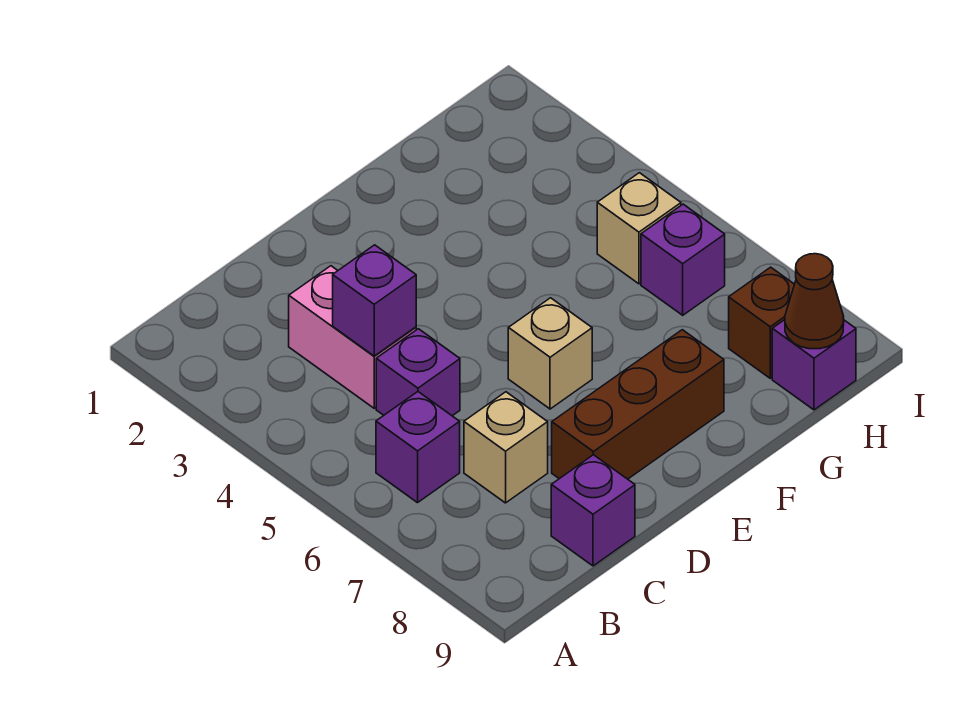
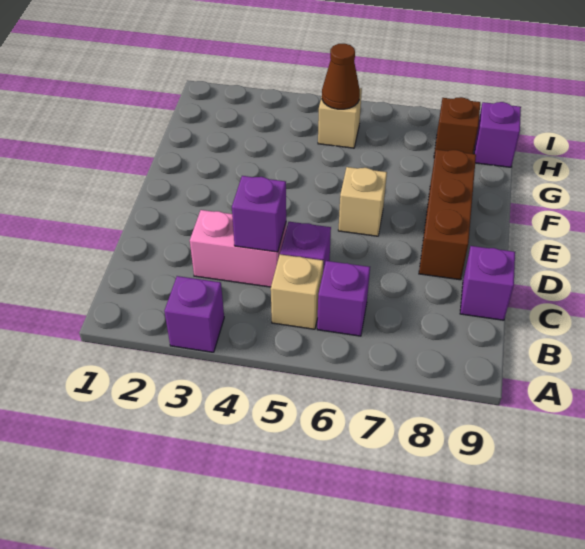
tan 1x1 brick [464,392,548,503] -> tan 1x1 brick moved to [271,254,324,329]
purple 1x1 brick [641,204,725,315] -> purple 1x1 brick moved to [164,276,224,352]
brown 1x1 cone [785,254,844,349] -> brown 1x1 cone moved to [322,44,360,109]

